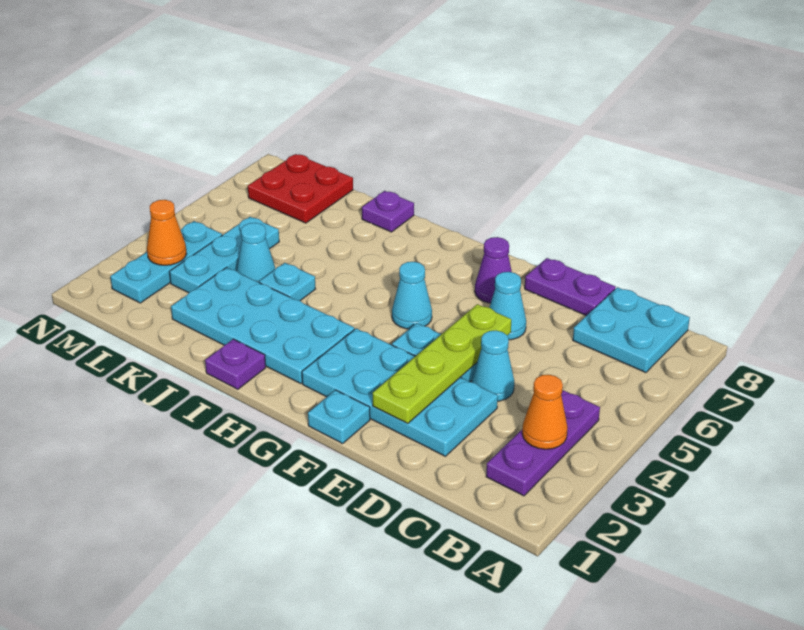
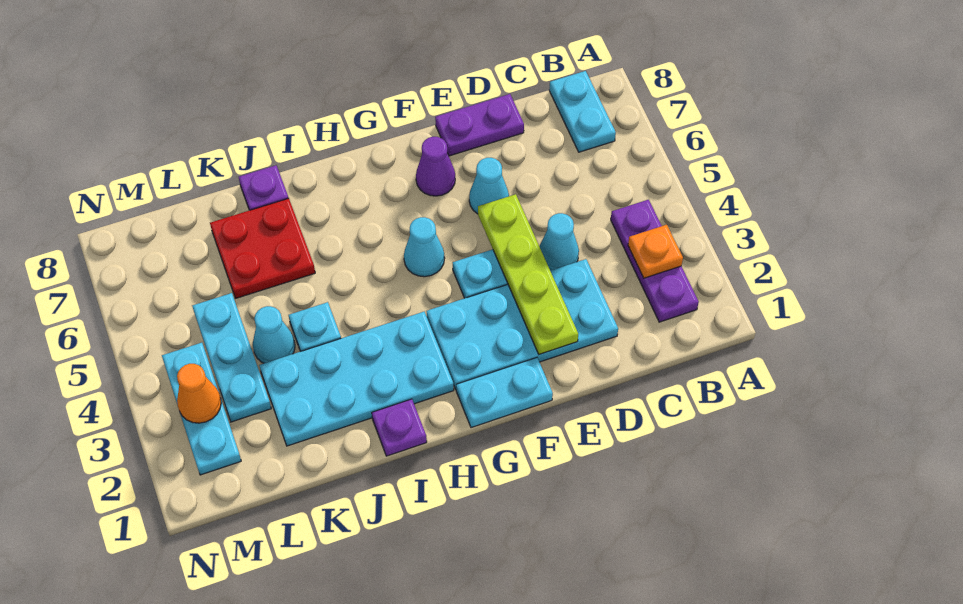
orange 1x1 cone [522,375,568,449] -> orange 1x1 plate [628,225,683,278]
cyan 2x2 plate [573,287,690,373] -> cyan 1x2 plate [549,71,616,152]
cyan 1x1 plate [308,390,370,444] -> cyan 1x2 plate [456,358,553,428]
red 2x2 plate [248,154,353,223] -> red 2x2 plate moved to [210,198,315,298]

